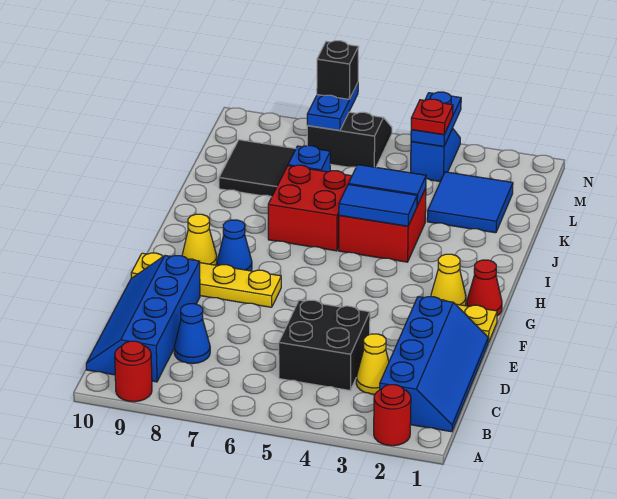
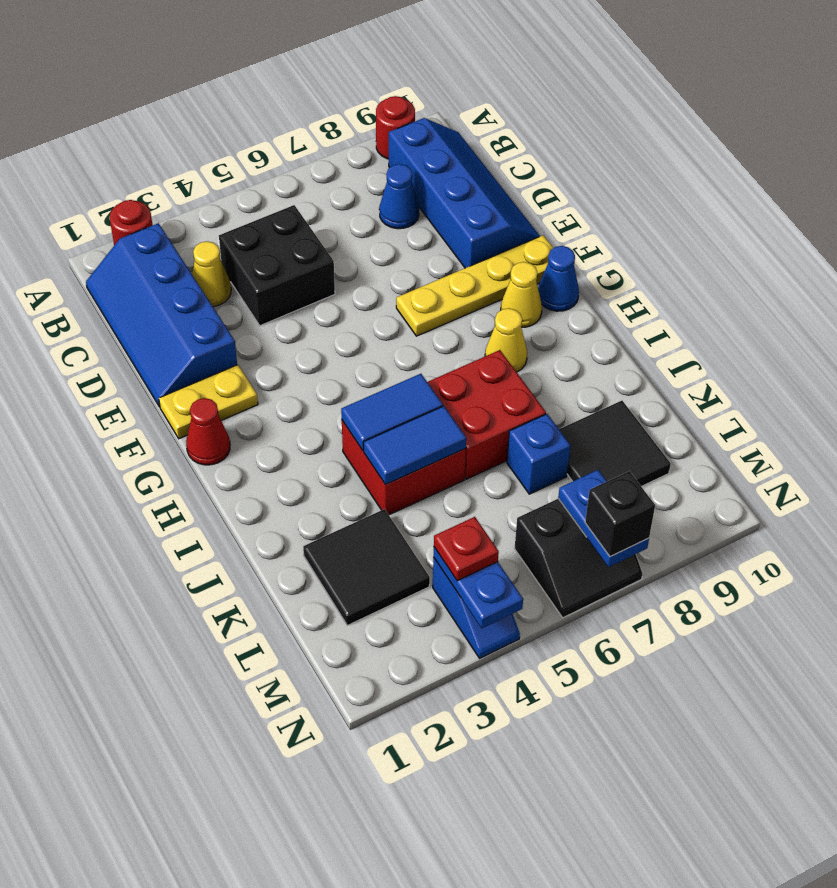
yellow 1x1 cone [431,254,466,306] -> yellow 1x1 cone moved to [485,308,527,372]
blue 1x1 cone [217,220,252,271] -> blue 1x1 cone moved to [538,246,579,311]
blue 2x2 tile [427,172,513,233] -> black 2x2 tile [303,509,430,625]

